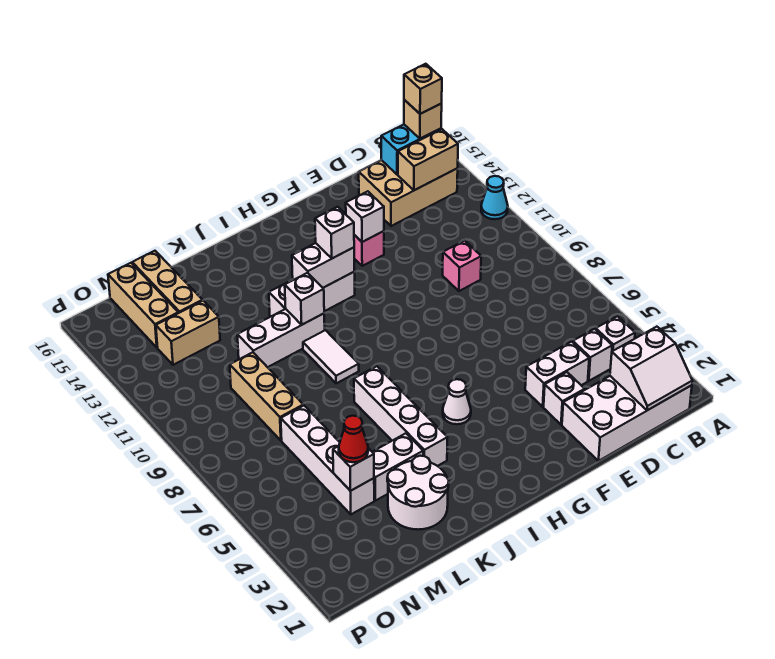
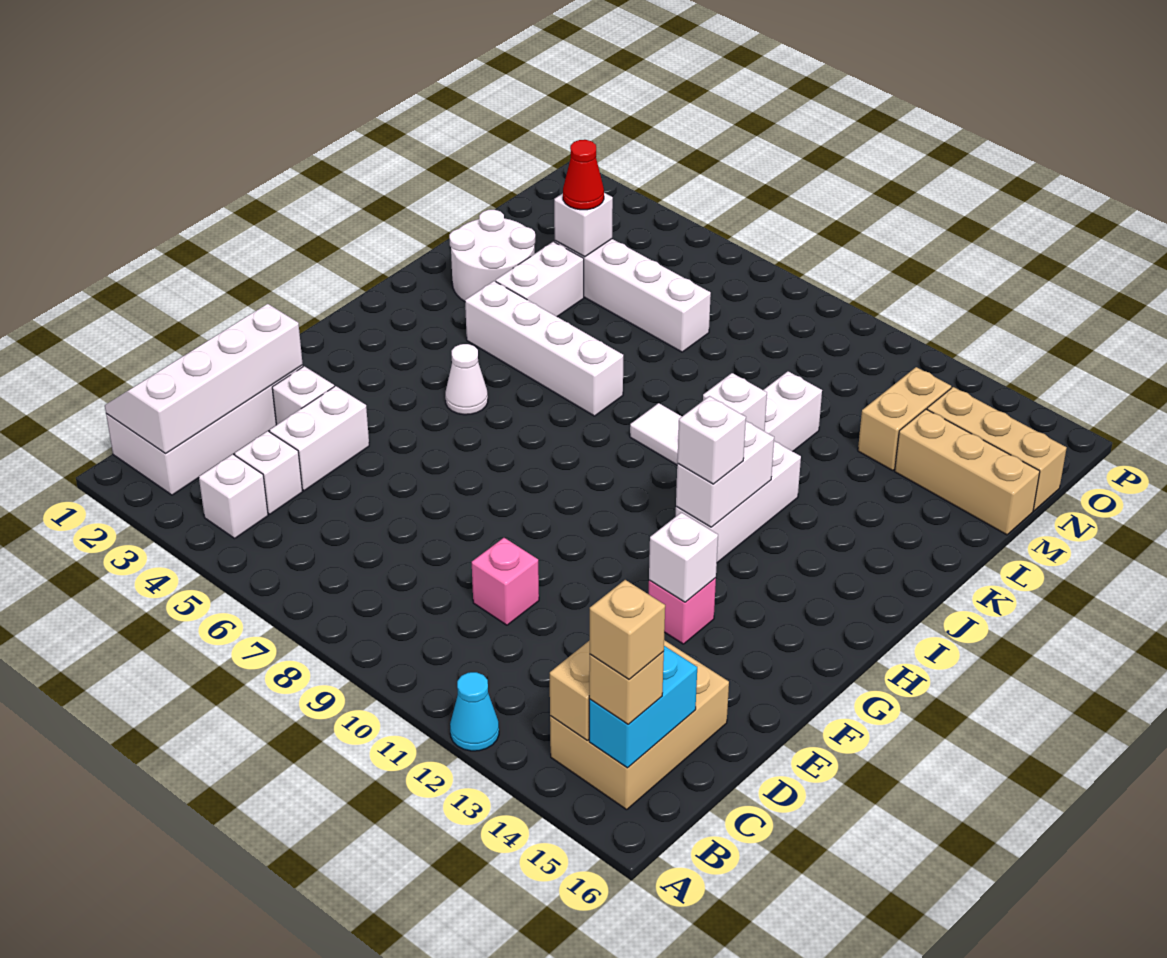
white 2x2 slope [610,327,692,410] -> white 2x4 slope [105,304,303,454]
tan 1x3 brick [230,352,303,440] -> none

